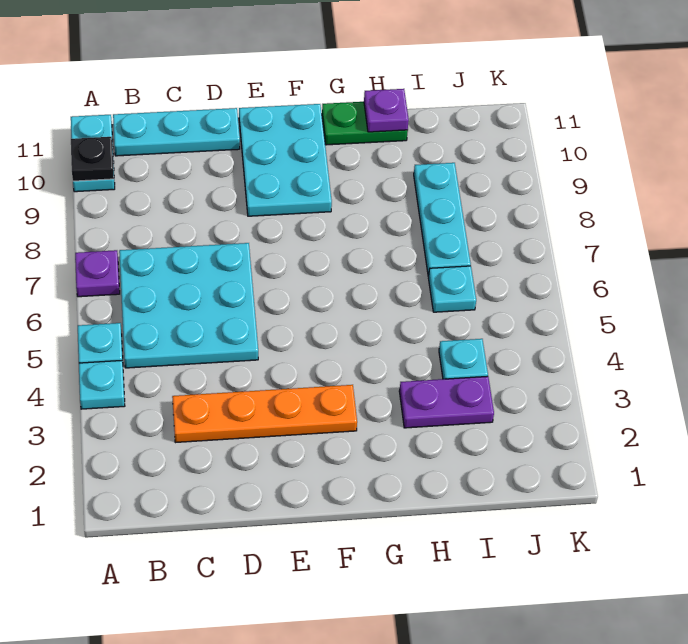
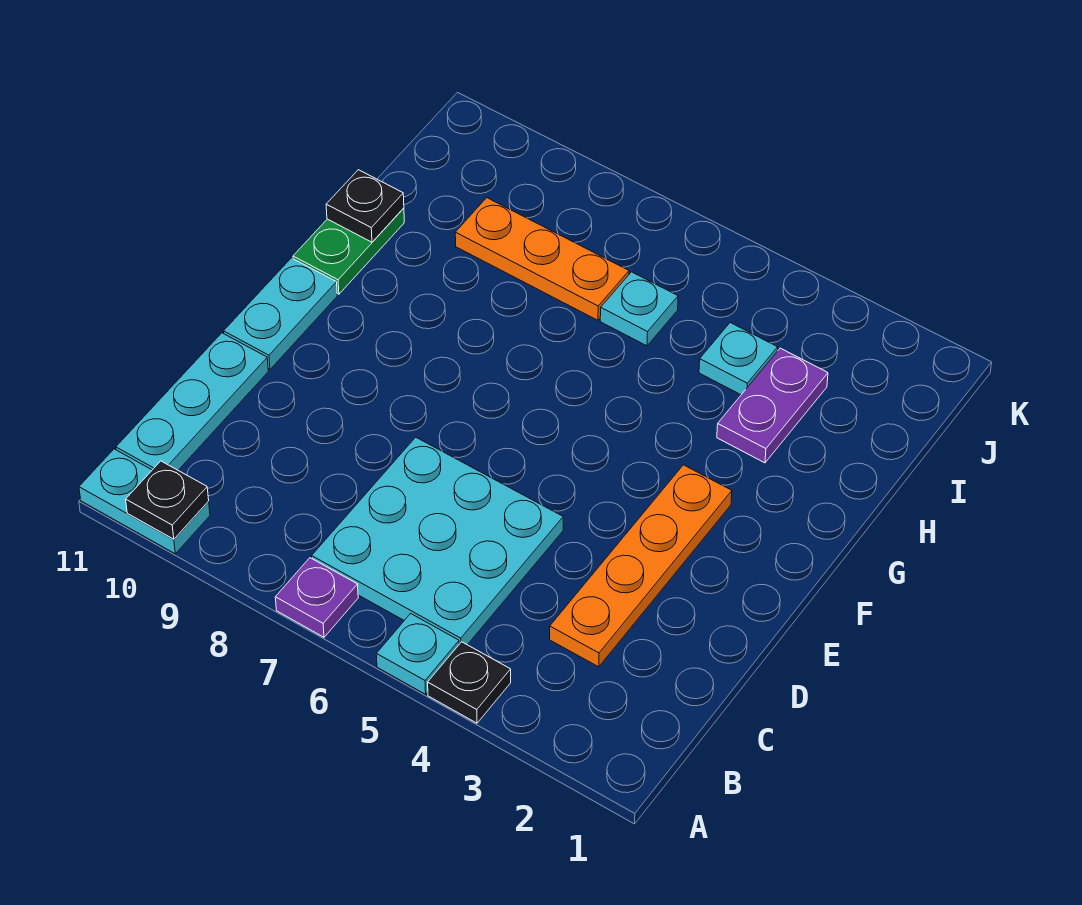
cyan 1x1 plate [79,361,125,409] -> black 1x1 plate [428,642,511,723]
cyan 2x3 plate [239,104,332,216] -> cyan 1x2 plate [224,258,337,369]
purple 1x1 plate [364,89,409,132] -> black 1x1 plate [326,170,404,242]
cyan 1x3 plate [414,163,471,276] -> orange 1x3 plate [455,198,629,320]

